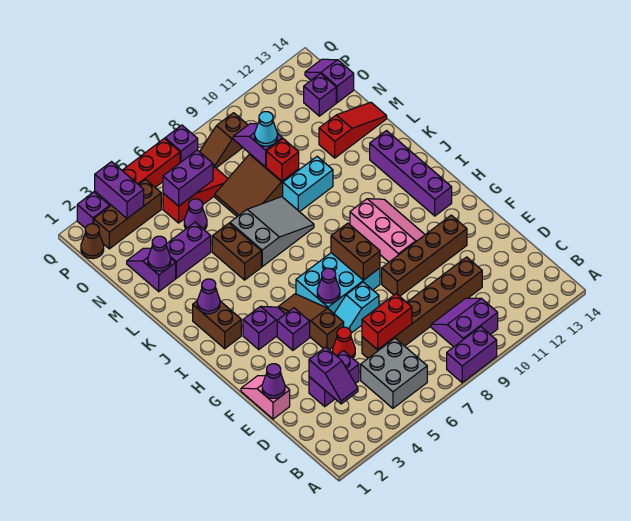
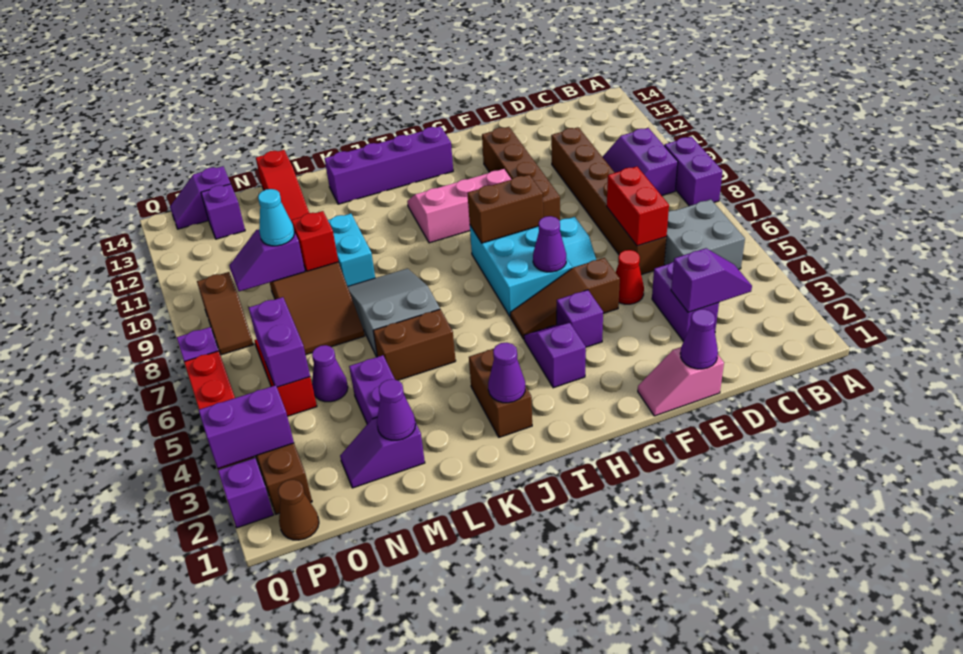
brown 1x2 brick [193,301,241,349] -> brown 1x2 brick turned to [469,349,532,437]
red 1x3 slope [319,102,387,158] -> red 1x3 slope turned to [256,150,309,220]

